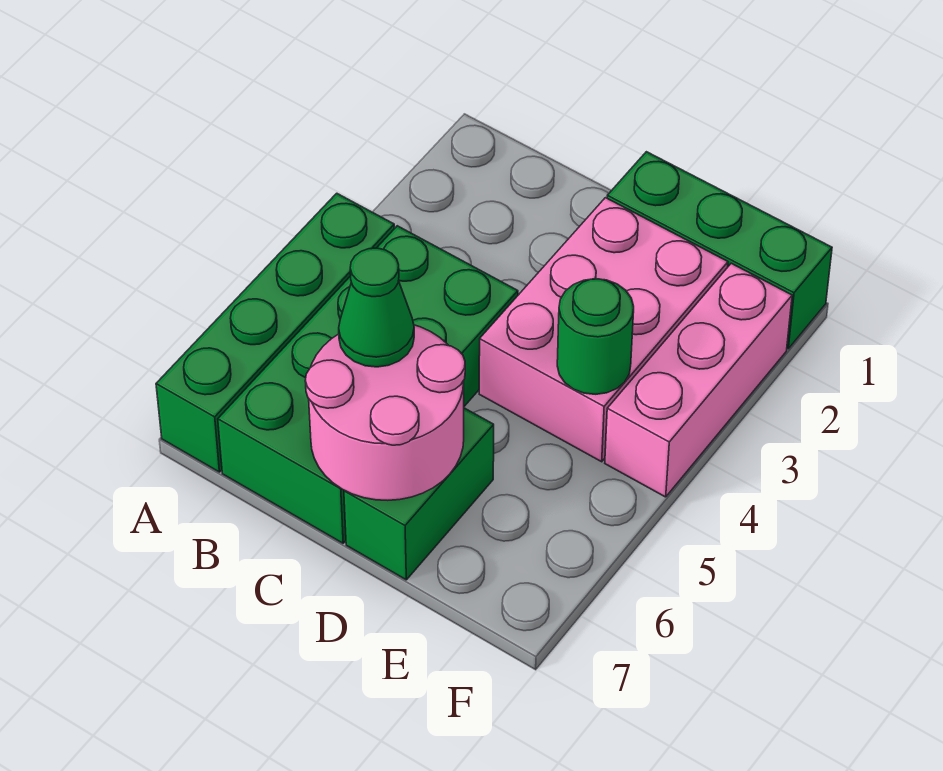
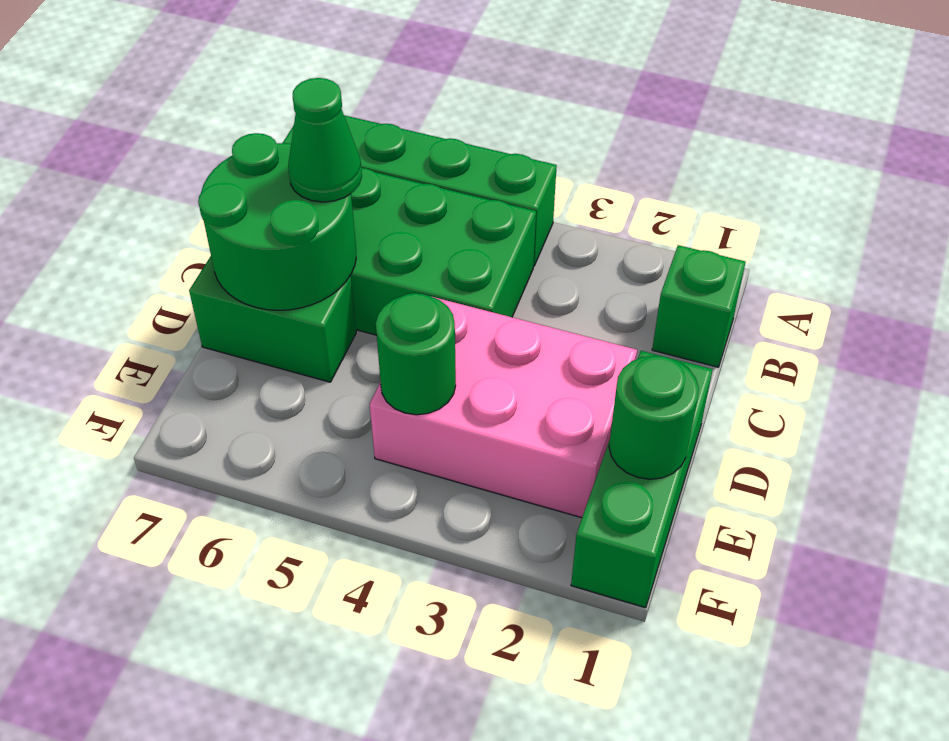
none -> green 1x1 brick [652,245,745,367]
pink 2x2 round brick [305,325,465,500] -> green 2x2 round brick [198,133,356,310]
none -> green 1x1 round brick [609,356,699,479]
pink 1x3 brick [605,263,792,497] -> none

